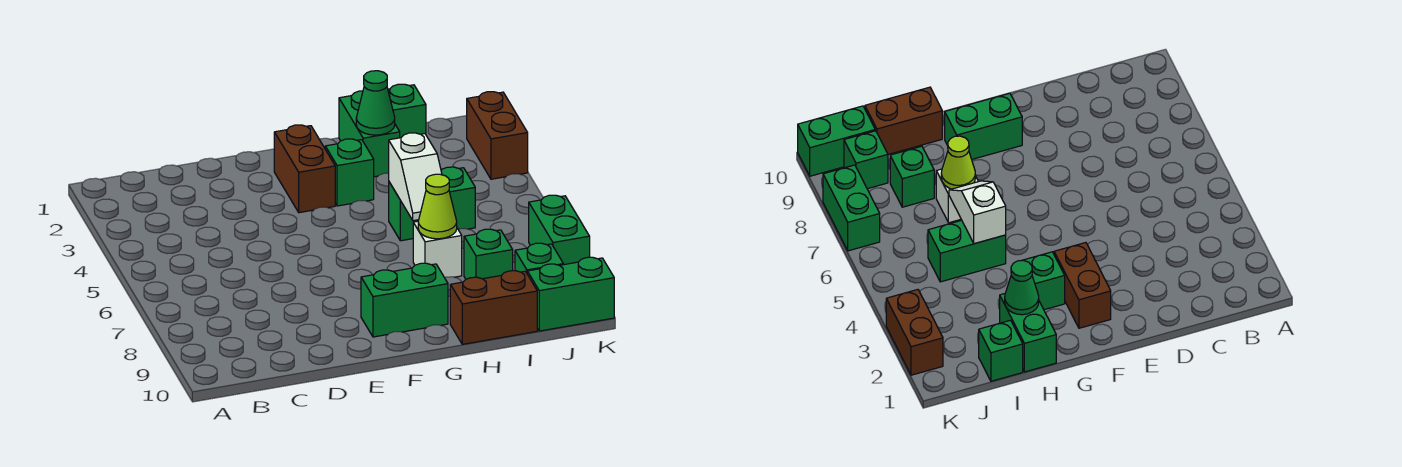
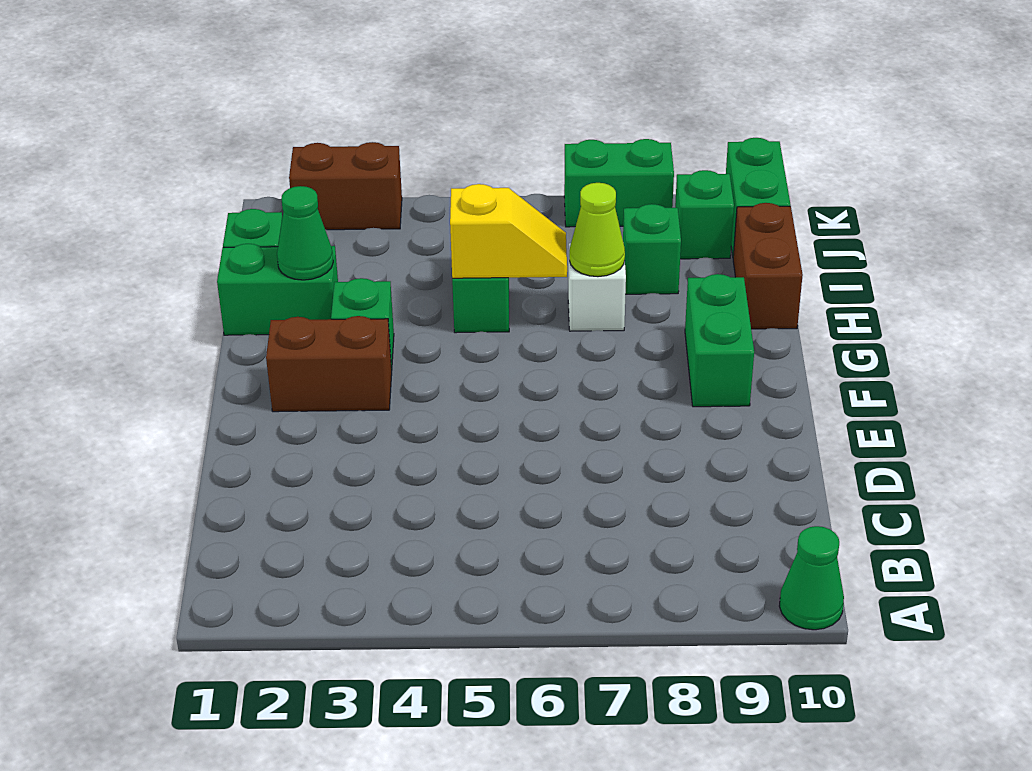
none -> green 1x1 cone [779,526,844,630]
white 1x2 slope [389,133,442,221] -> yellow 1x2 slope [450,184,567,278]

